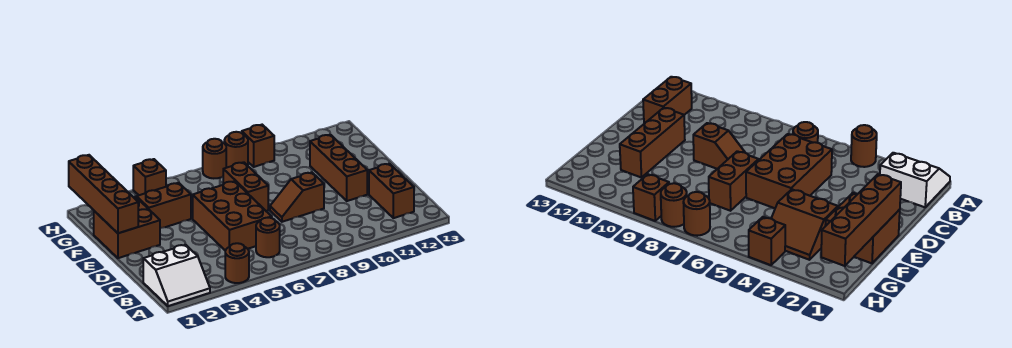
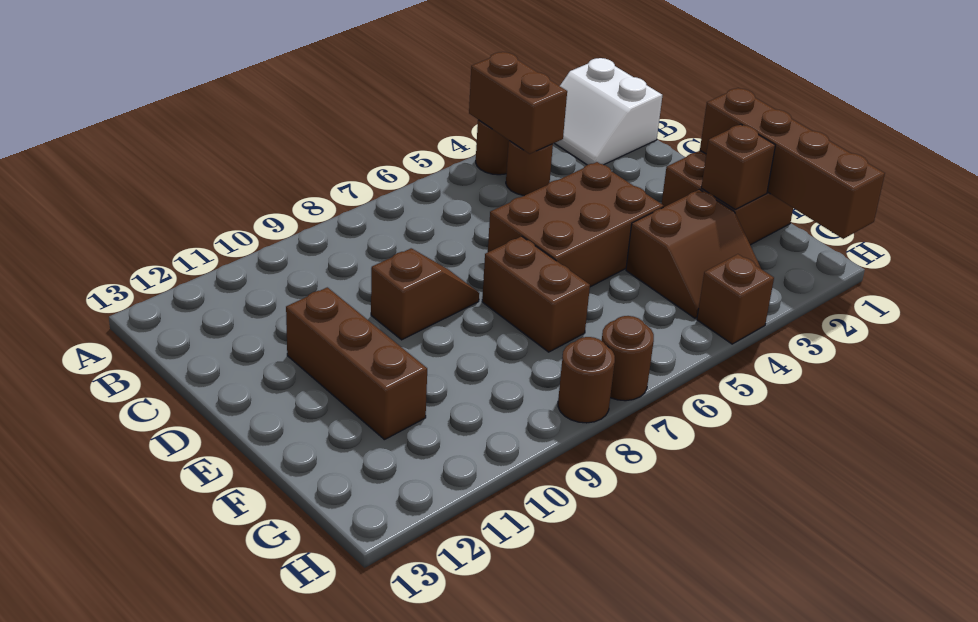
white 2x2 slope [143,245,210,306] -> white 2x2 slope turned to [555,58,662,165]
brown 1x1 round brick [256,218,280,257] -> brown 1x1 round brick moved to [506,141,553,196]
brown 1x2 brick [369,164,414,218] -> brown 1x2 brick moved to [469,52,567,154]
brown 2x3 brick [193,181,272,251] -> brown 2x3 brick turned to [488,162,663,287]
brown 1x1 brick [242,125,274,167] -> brown 1x1 brick moved to [701,124,775,209]

